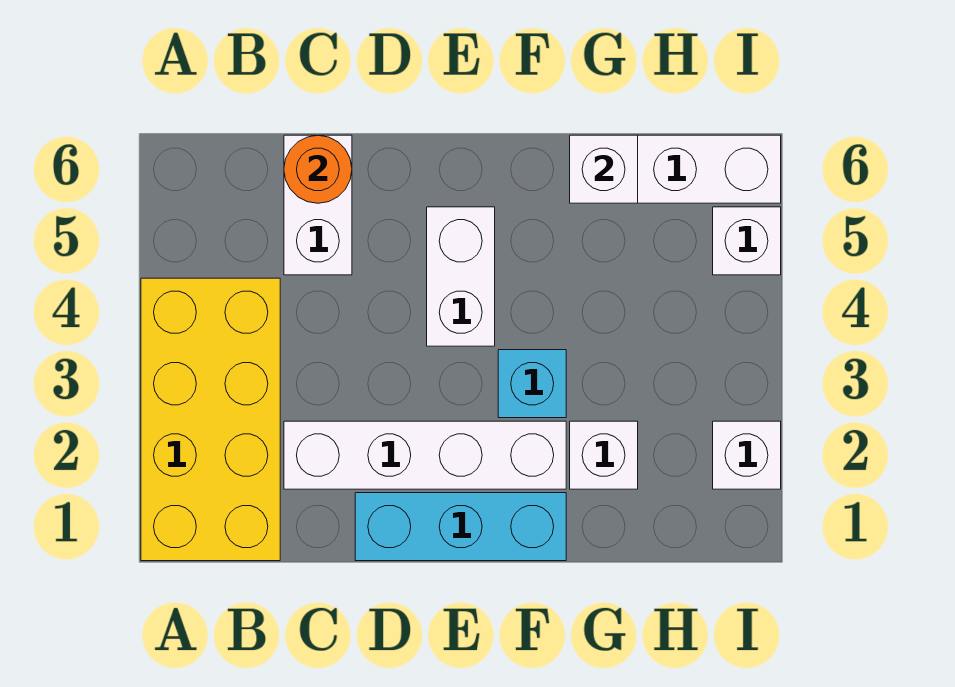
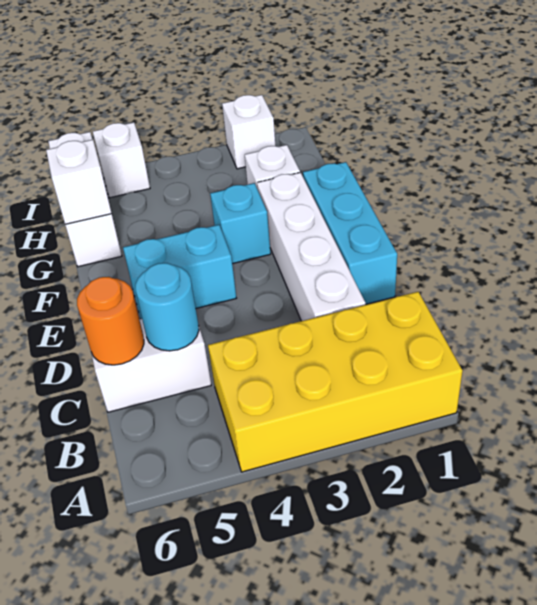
none -> cyan 1x1 round brick [135,263,199,351]
white 1x2 brick [427,207,495,346] -> cyan 1x2 brick [123,225,236,319]

